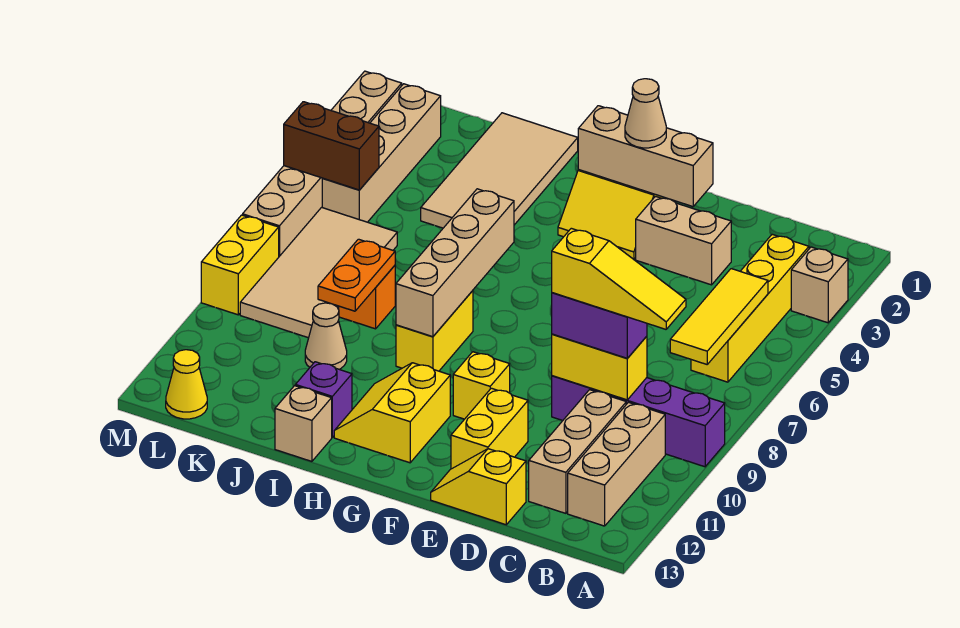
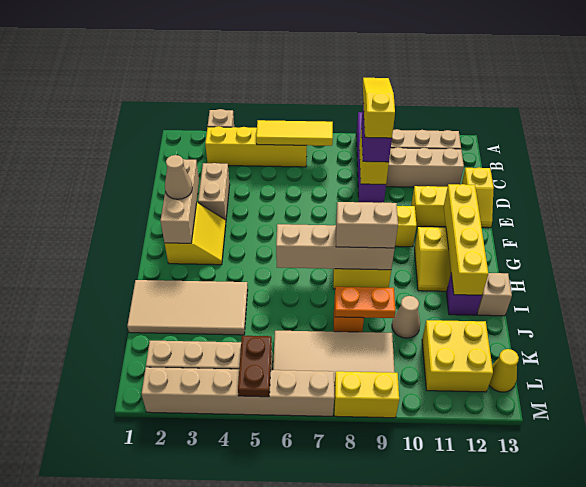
none -> yellow 1x4 brick [444,184,488,295]
none -> tan 1x2 brick [336,202,398,248]
none -> yellow 2x2 brick [422,320,493,392]
brown 1x2 brick [284,102,379,190] -> brown 1x2 plate [238,336,272,397]

